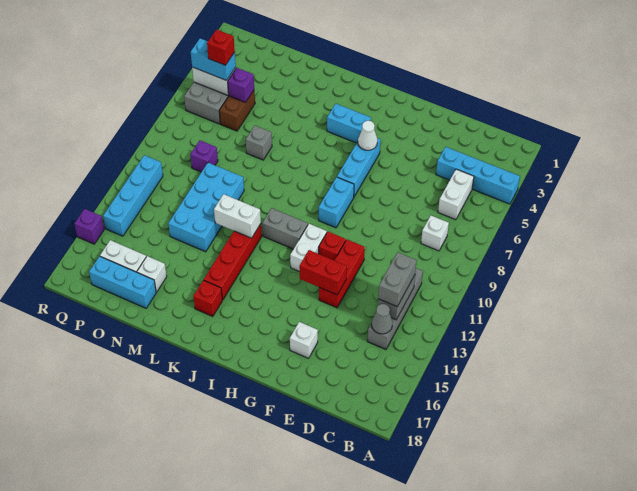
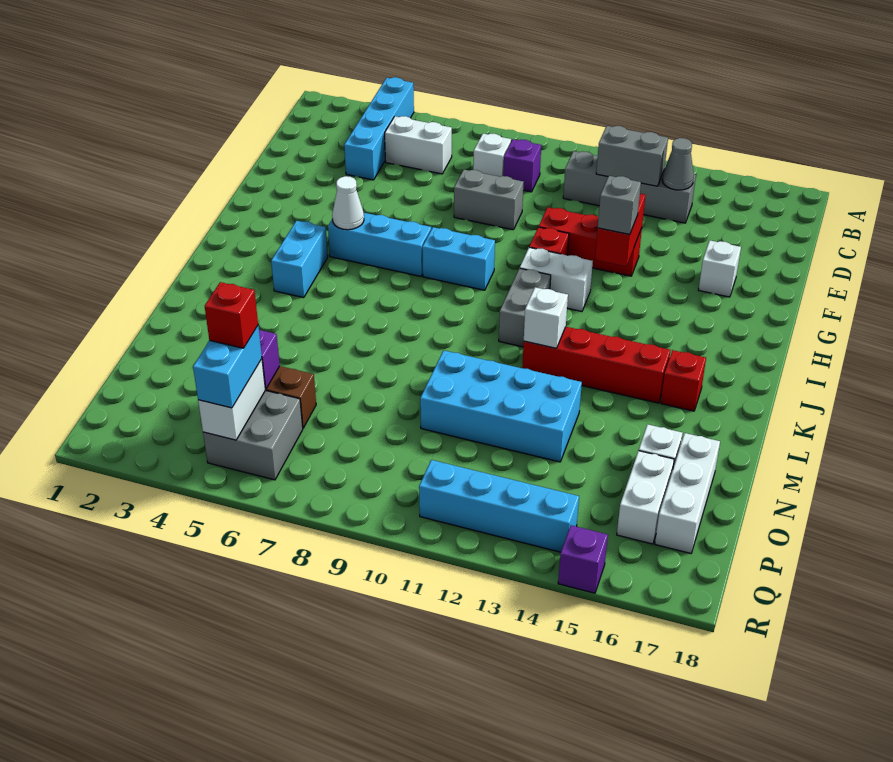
grey 1x2 brick [378,252,417,307] -> grey 1x2 brick moved to [454,169,524,230]
white 1x2 brick [214,194,261,238] -> white 1x1 brick [524,287,568,348]
grey 1x1 brick [246,125,272,160] -> grey 1x1 brick moved to [598,176,641,235]
cyan 1x3 brick [89,256,156,308] -> white 1x3 brick [655,433,720,553]
purple 1x1 brick [190,140,218,172] -> purple 1x1 brick moved to [503,139,541,192]

